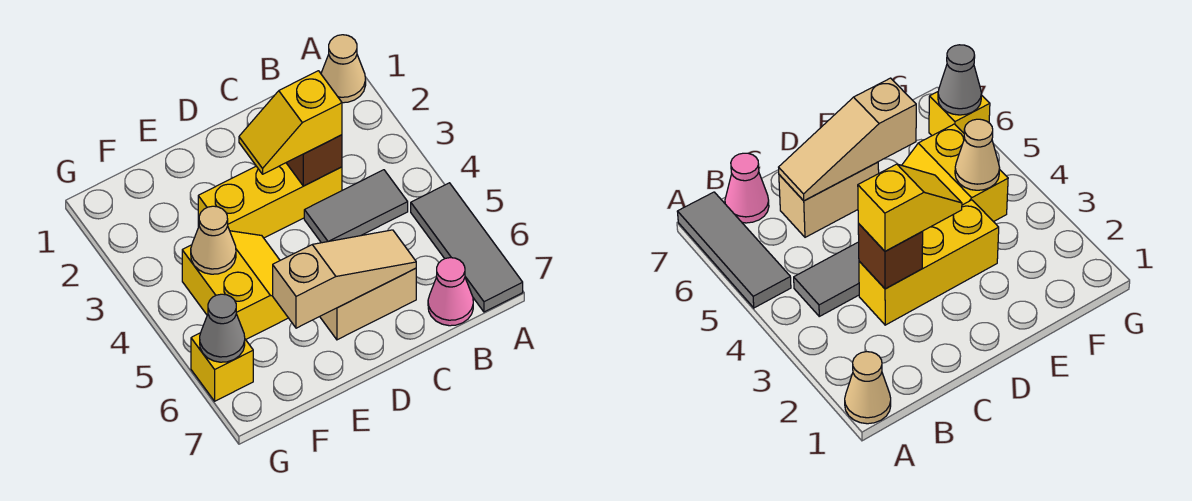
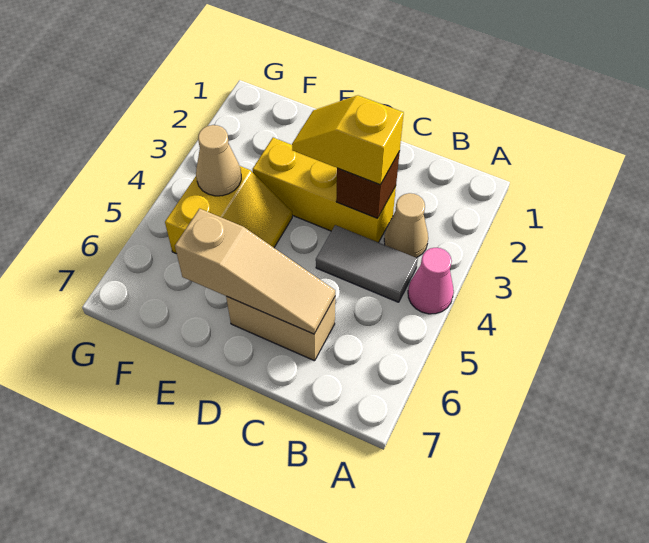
tan 1x1 cone [321,35,366,103] -> tan 1x1 cone moved to [384,193,428,258]
grey 1x3 tile [411,183,523,312] -> none
pink 1x1 cone [428,258,473,326] -> pink 1x1 cone moved to [408,248,454,314]
yellow 1x1 brick [191,333,253,401] -> none
grey 1x1 cone [200,294,245,362] -> none

